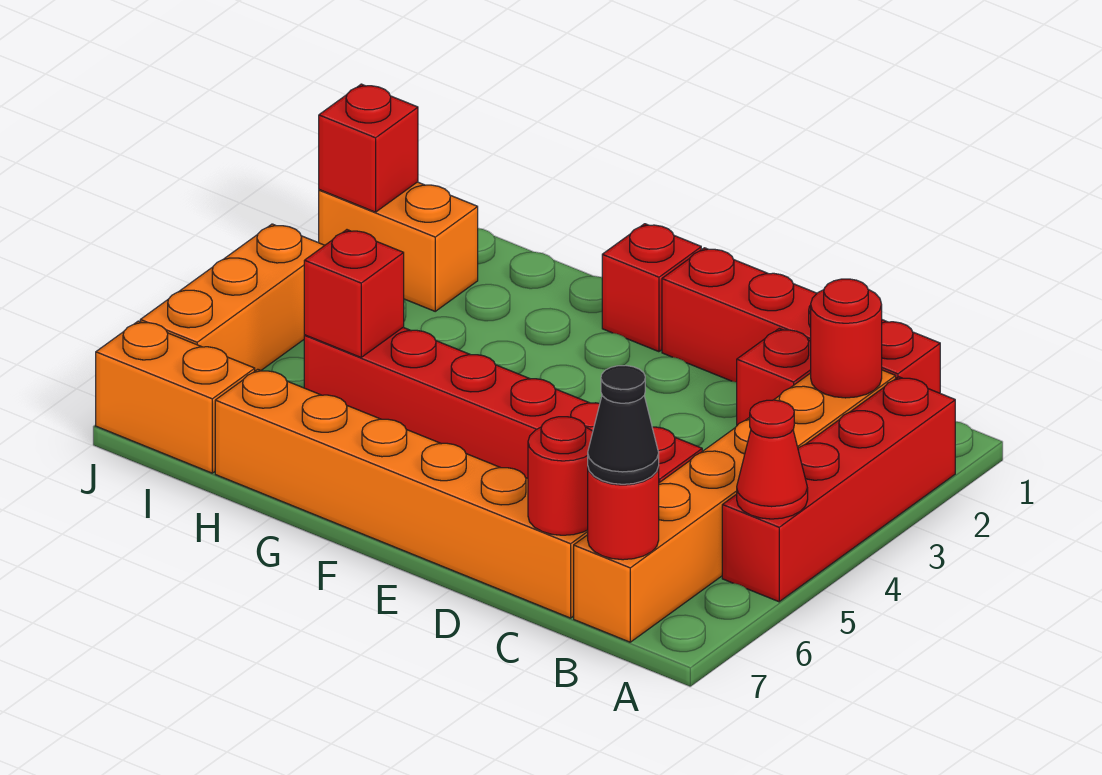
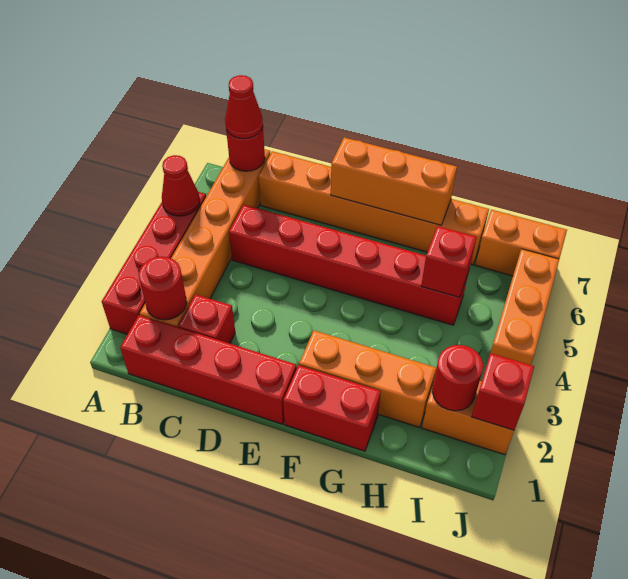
black 1x1 cone [588,365,659,484] -> red 1x1 cone [225,75,263,139]
red 1x1 round brick [528,417,593,535] -> red 1x1 round brick moved to [432,345,483,411]
none -> orange 1x3 brick [331,137,457,225]
red 1x1 brick [602,224,701,352] -> red 1x2 brick [283,365,381,451]
none -> orange 1x3 brick [299,330,436,428]

